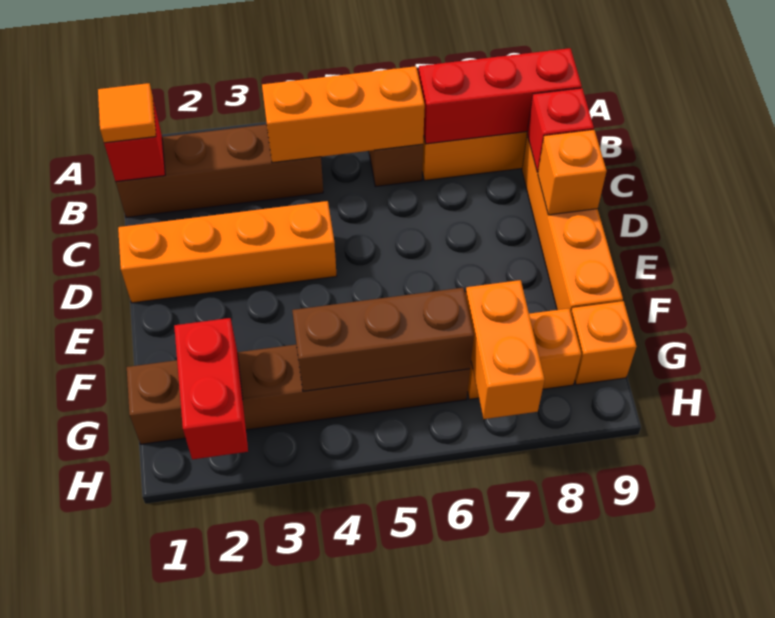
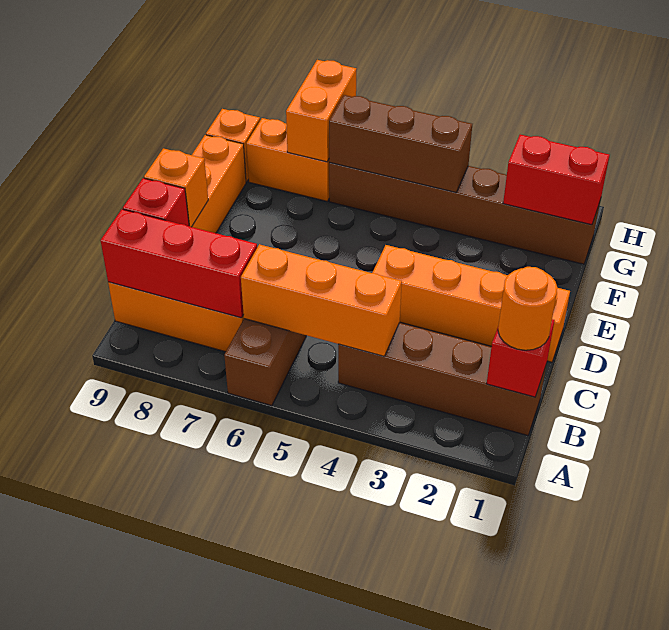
orange 1x1 tile [98,83,156,143] -> orange 1x1 round brick [498,267,557,350]
red 1x2 brick [174,318,248,459] -> red 1x2 brick turned to [503,135,610,225]

